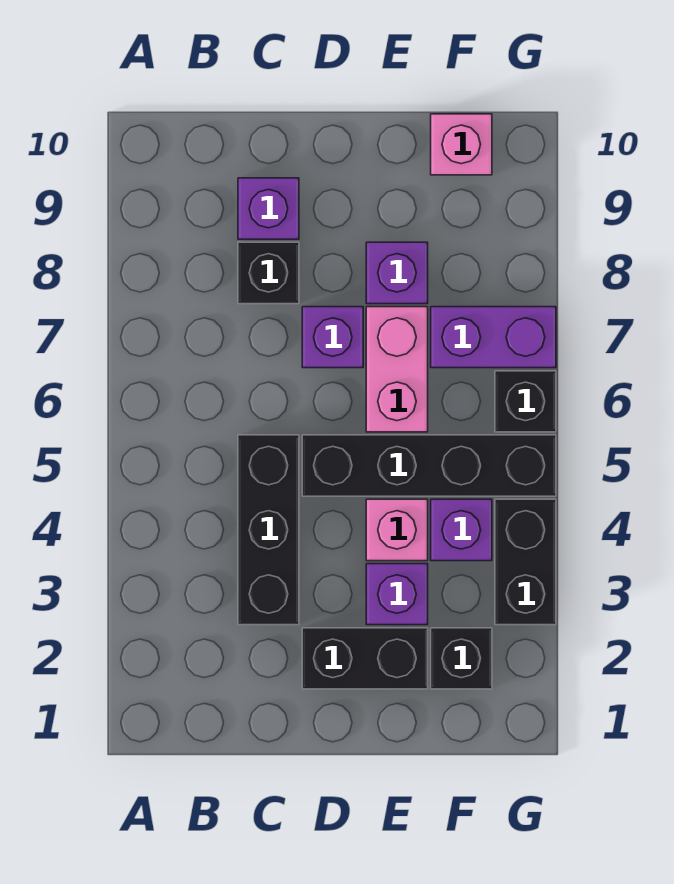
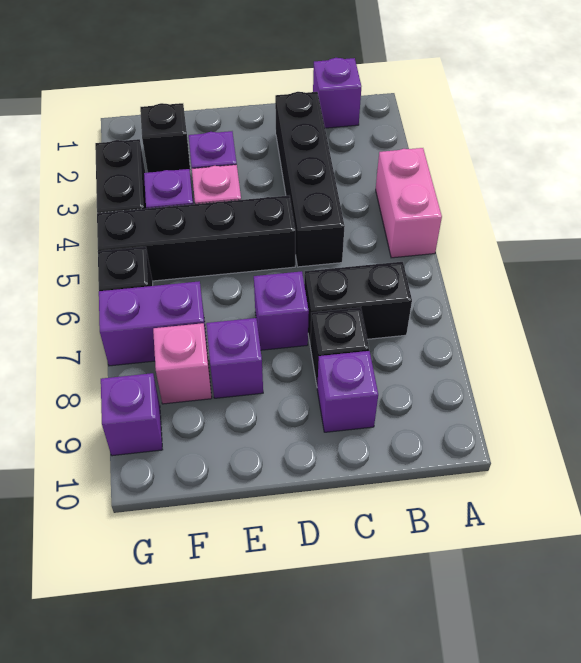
none -> purple 1x1 brick [313,58,361,128]
black 1x3 brick [238,435,299,625] -> black 1x4 brick [275,92,345,267]
black 1x2 brick [302,628,428,689] -> black 1x2 brick moved to [304,262,412,345]
pink 1x2 brick [366,307,428,432] -> pink 1x2 brick moved to [376,148,442,258]
pink 1x1 brick [431,114,492,175] -> pink 1x1 brick moved to [153,323,212,404]
none -> purple 1x1 brick [101,373,162,456]

